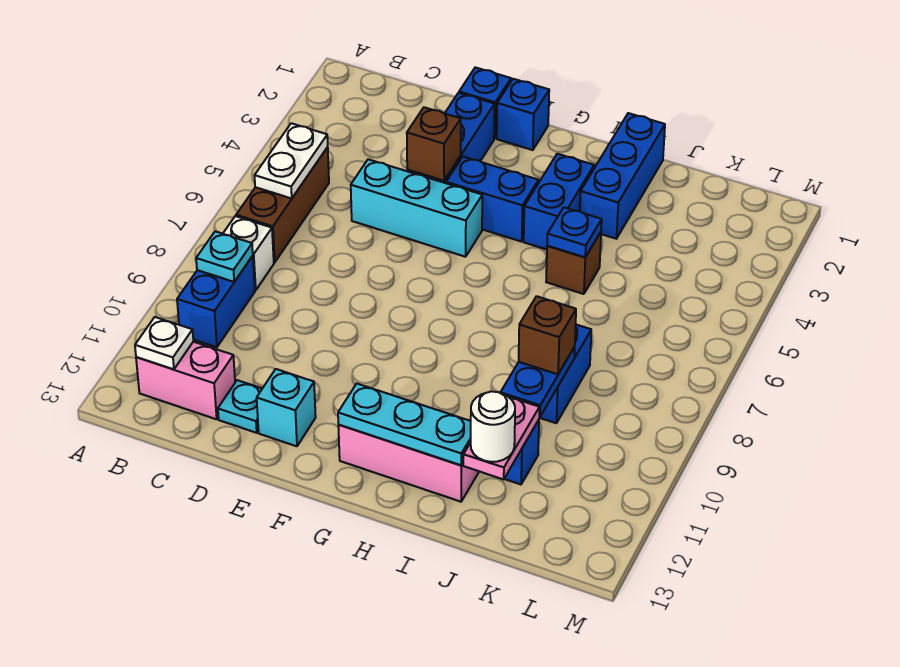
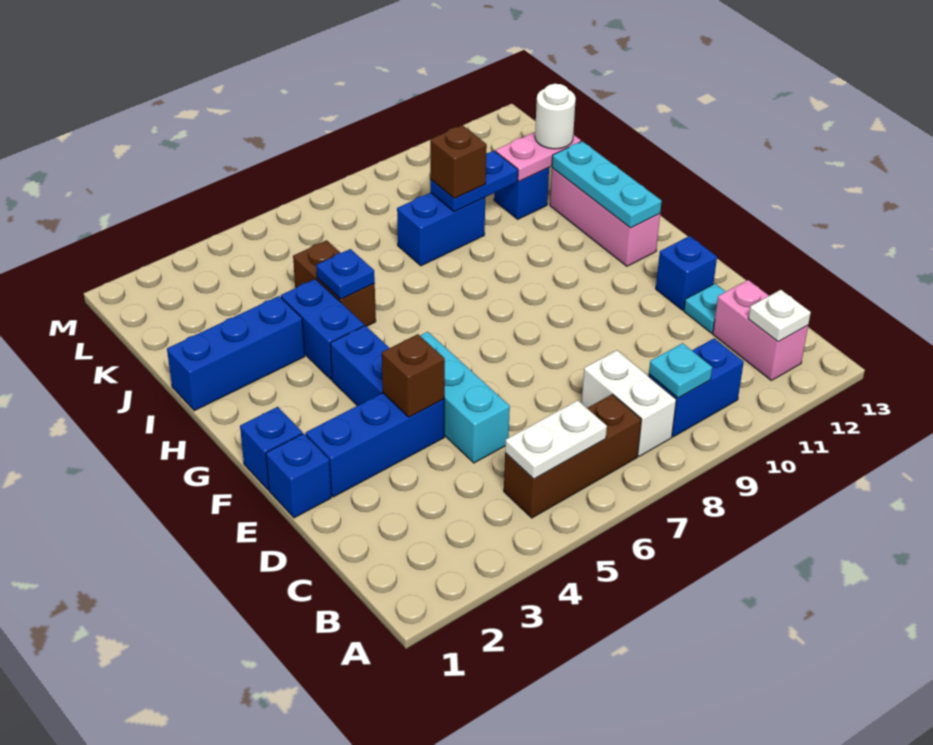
white 1x1 brick [223,216,274,290] -> white 1x2 brick [582,350,676,456]
cyan 1x1 brick [257,369,316,446] -> blue 1x1 brick [656,236,717,310]
blue 1x2 brick [524,154,594,249] -> blue 1x2 brick turned to [281,279,364,380]
brown 1x1 brick [546,232,601,294] -> brown 1x2 brick [293,240,376,326]

